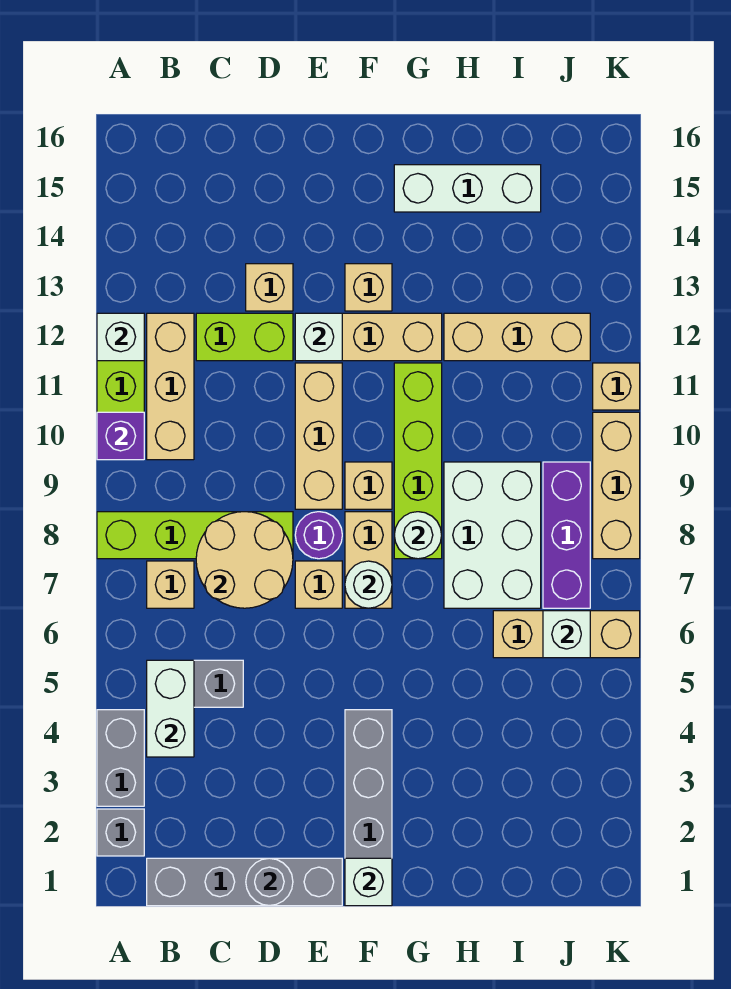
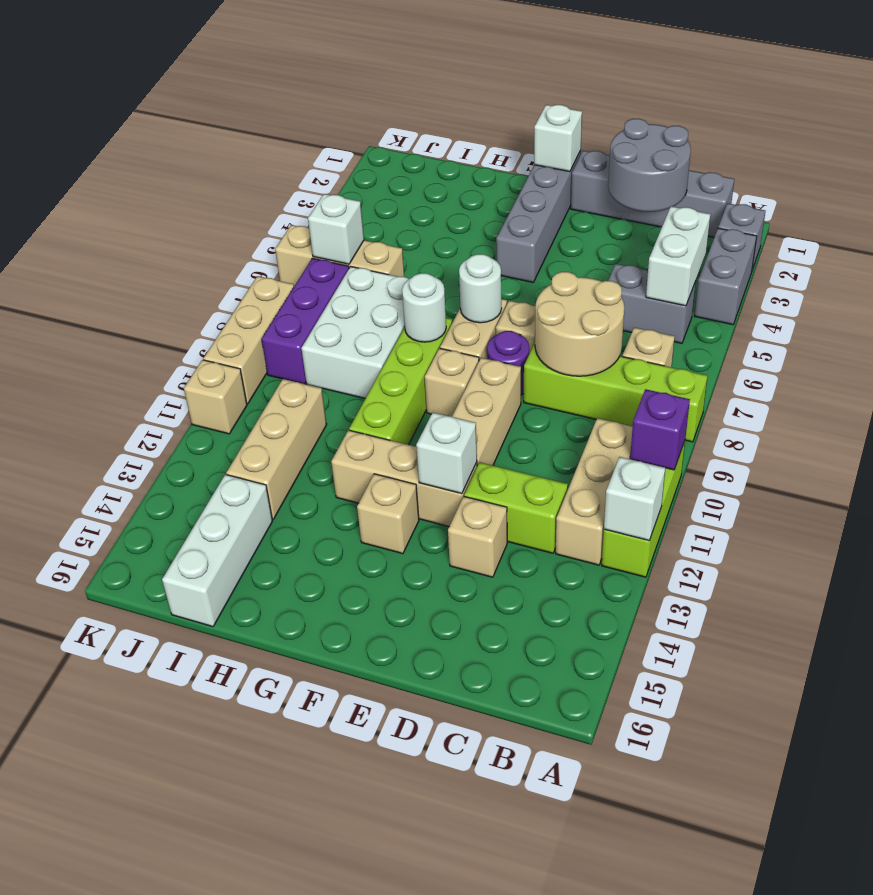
grey 1x1 round brick [246,858,293,906] -> grey 2x2 round brick [608,119,691,212]
white 1x3 brick [394,165,541,212] -> white 1x3 brick turned to [162,474,273,627]
tan 1x3 brick [444,313,590,361] -> tan 1x3 brick turned to [226,379,327,519]

